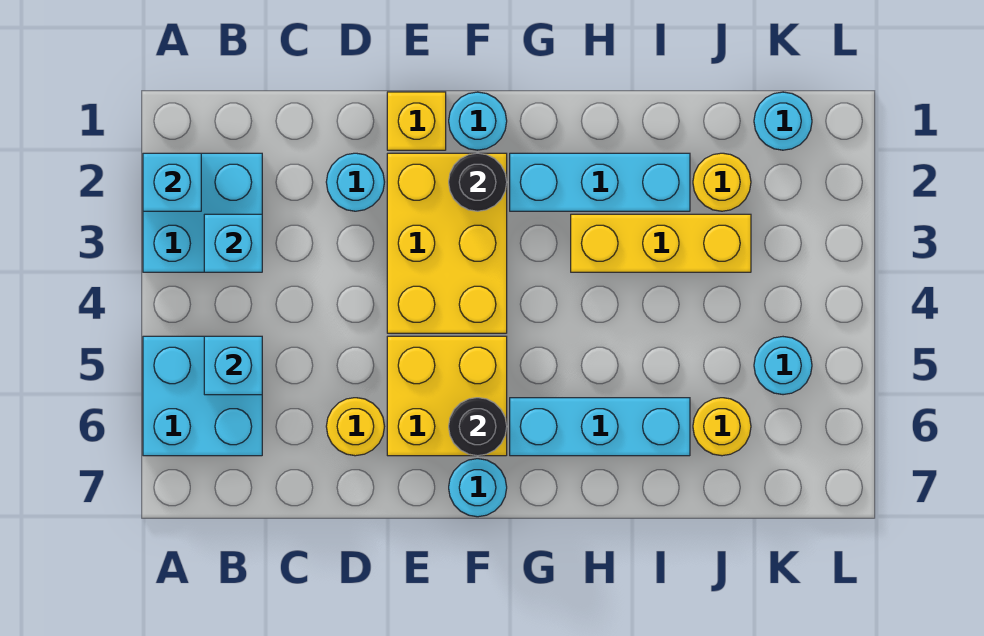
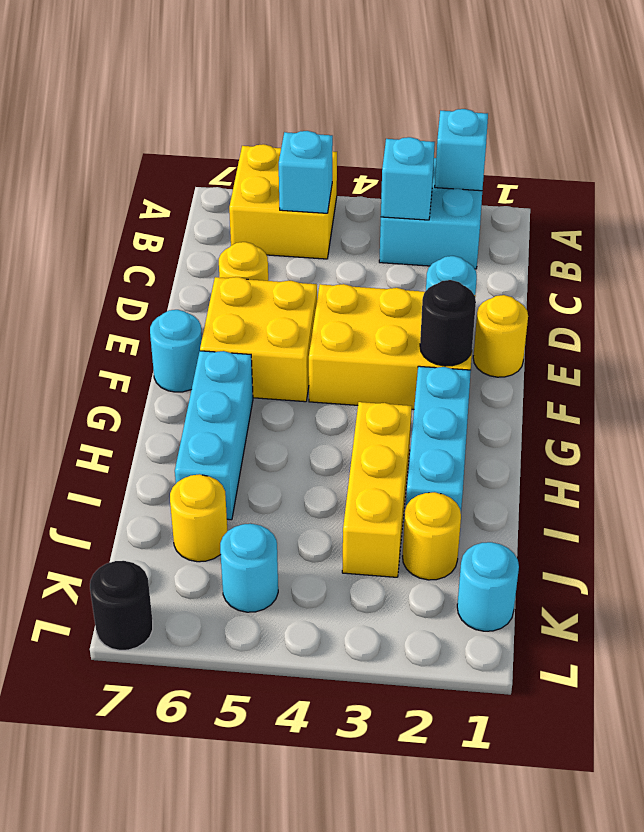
cyan 2x2 brick [143,336,262,456] -> yellow 2x2 brick [229,144,337,259]
yellow 1x1 brick [387,92,446,150] -> yellow 1x1 round brick [473,295,528,377]
cyan 1x1 round brick [449,92,507,150] -> none
black 1x1 round brick [449,398,507,456] -> black 1x1 round brick moved to [90,561,153,650]

